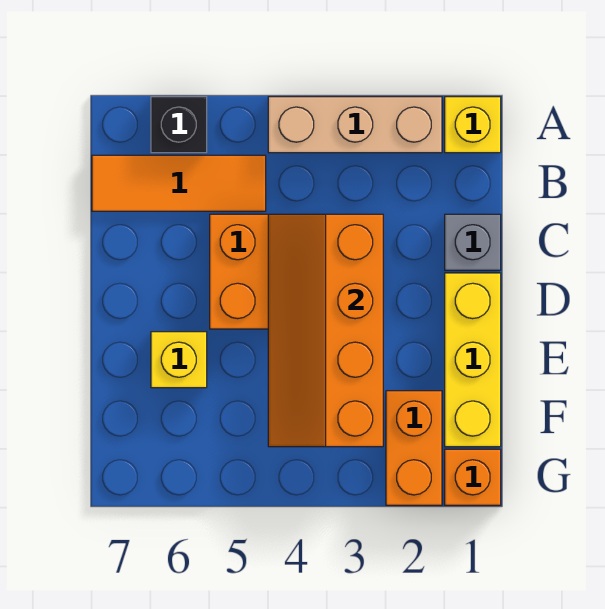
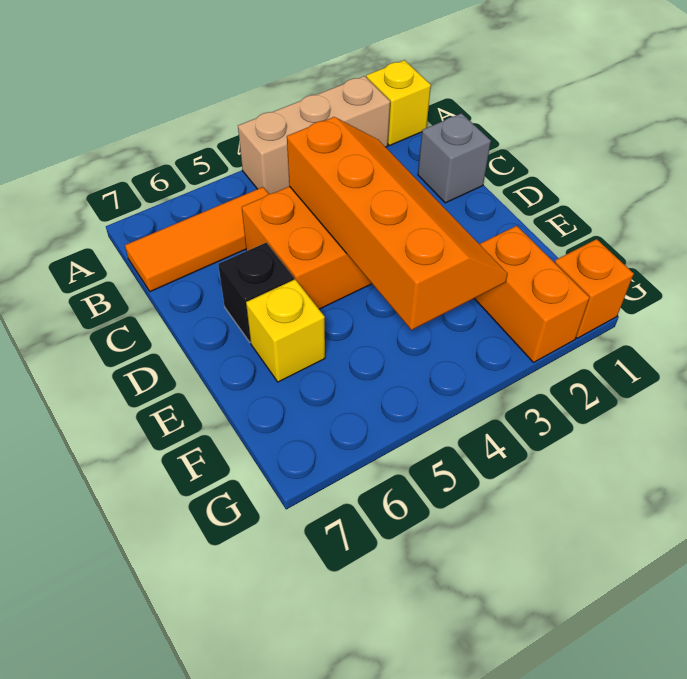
black 1x1 brick [151,97,207,153] -> black 1x1 brick moved to [218,243,294,342]
orange 2x4 slope [268,214,383,447] -> orange 2x4 slope turned to [287,117,508,330]
yellow 1x3 brick [445,273,501,447] -> none

